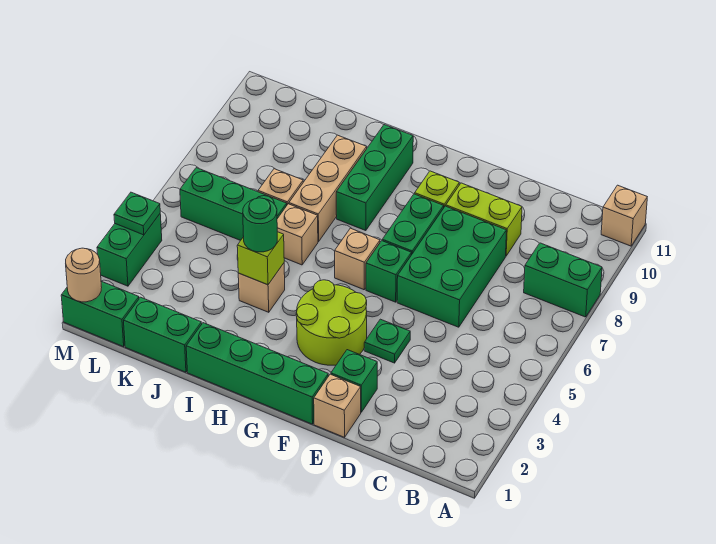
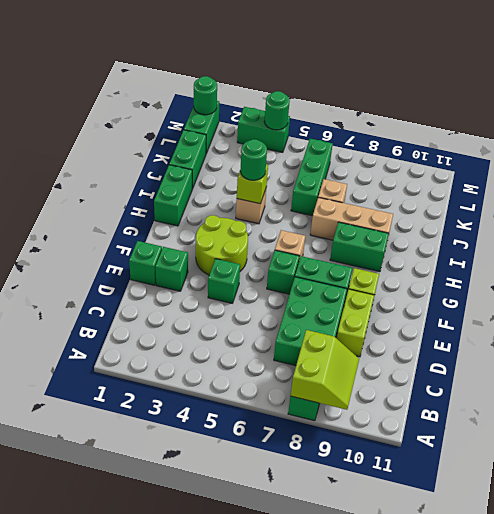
none -> lime 2x2 slope [291,330,359,410]
tan 1x1 brick [601,185,647,246] -> none
green 2x3 brick [397,206,507,327] -> green 2x3 brick turned to [274,277,347,366]
tan 1x1 brick [314,374,361,437] -> green 1x1 brick [129,241,162,285]
green 1x1 plate [364,319,410,363] -> green 1x1 brick [208,259,240,303]
green 1x4 brick [186,323,328,424] -> green 1x2 brick [154,165,192,226]
green 1x3 brick [336,125,413,231] -> green 1x2 brick [330,222,389,272]
tan 1x1 brick [277,204,318,265] -> none
tan 1x1 round brick [66,248,102,302] -> green 1x1 round brick [194,76,217,115]
green 1x1 plate [114,192,160,235] -> green 1x1 round brick [264,91,290,130]

